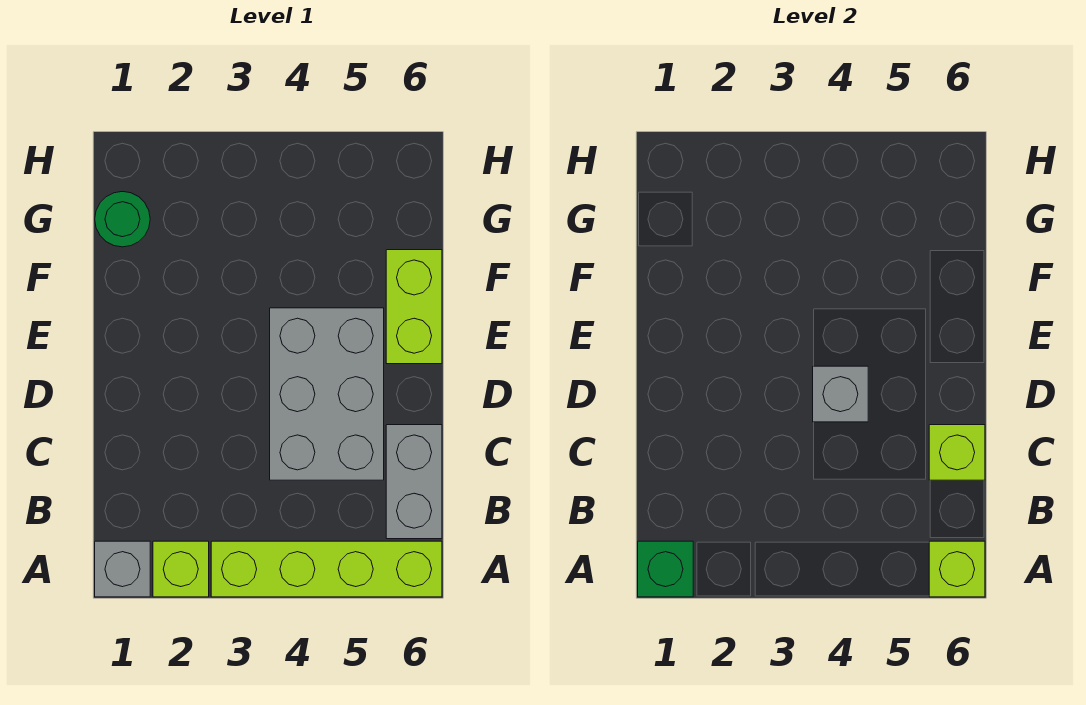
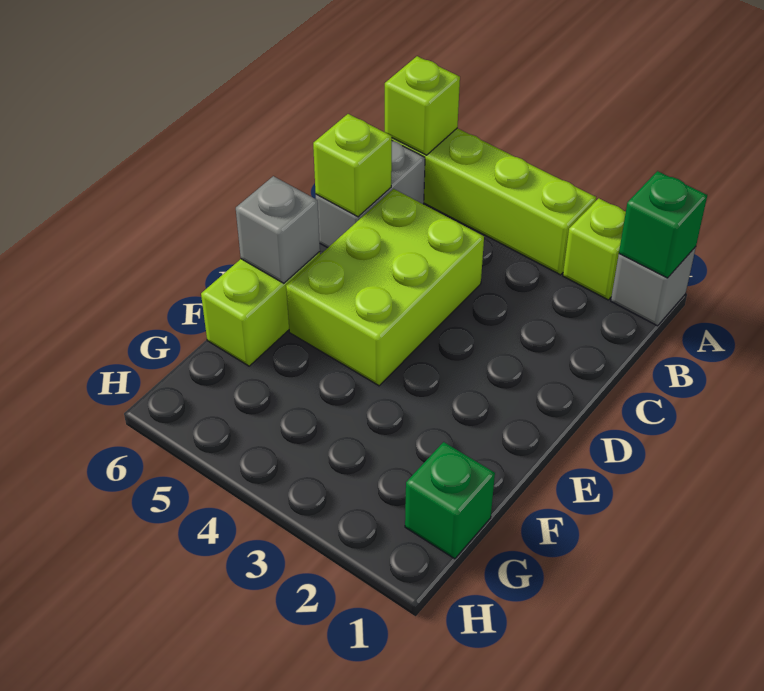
grey 2x3 brick [270,308,384,480] -> lime 2x3 brick [286,189,484,386]
grey 1x1 brick [813,366,868,422] -> grey 1x1 brick moved to [236,176,320,283]
green 1x1 round brick [95,192,150,247] -> green 1x1 brick [405,442,495,559]

